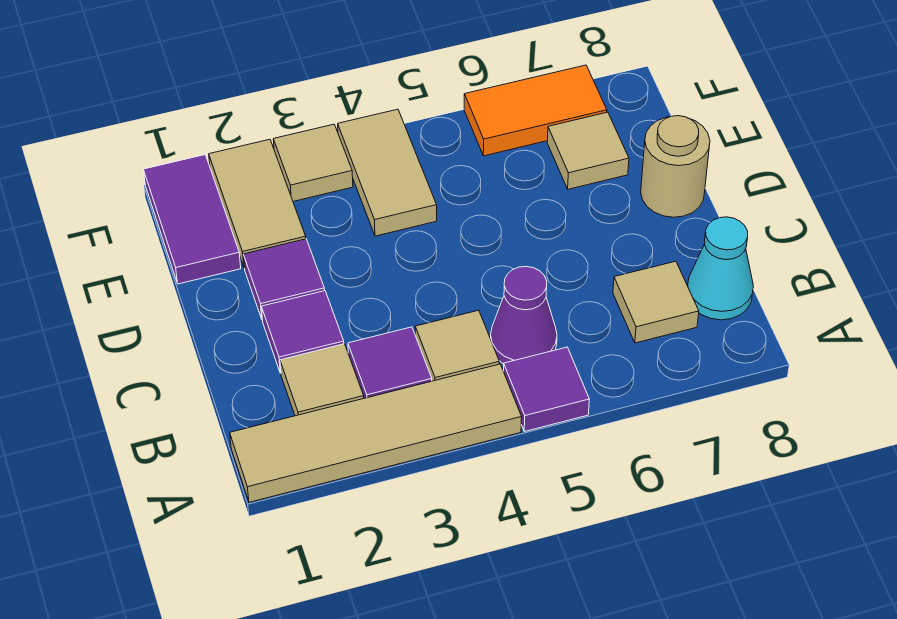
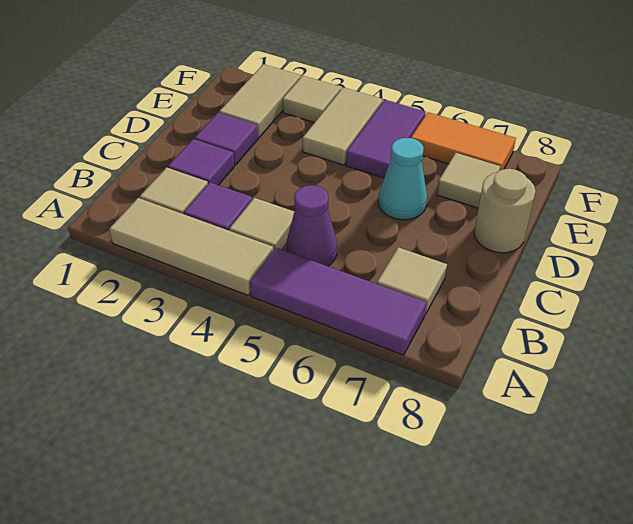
tan 1x4 tile [230,364,522,502] -> tan 1x3 tile [109,198,273,296]
purple 1x1 tile [504,347,589,432] -> purple 1x3 tile [250,248,426,355]
cyan 1x1 cone [688,217,753,320] -> cyan 1x1 cone moved to [378,138,427,220]
purple 1x2 tile [143,155,241,284] -> purple 1x2 tile moved to [346,100,426,178]

